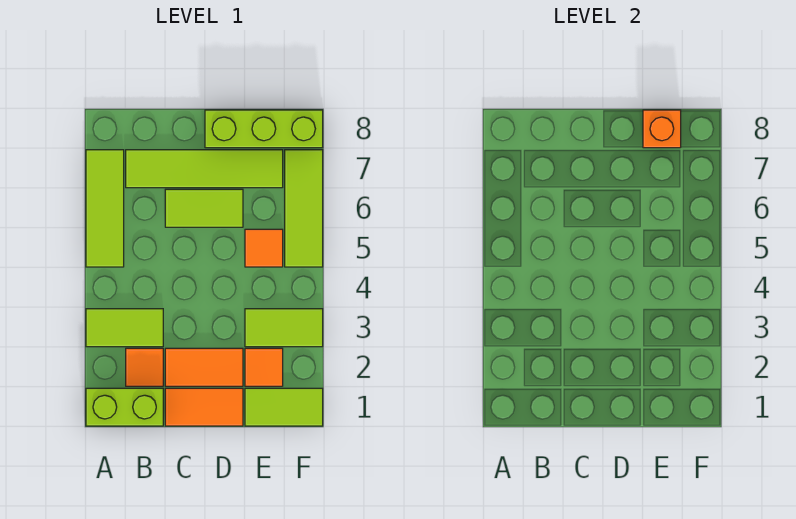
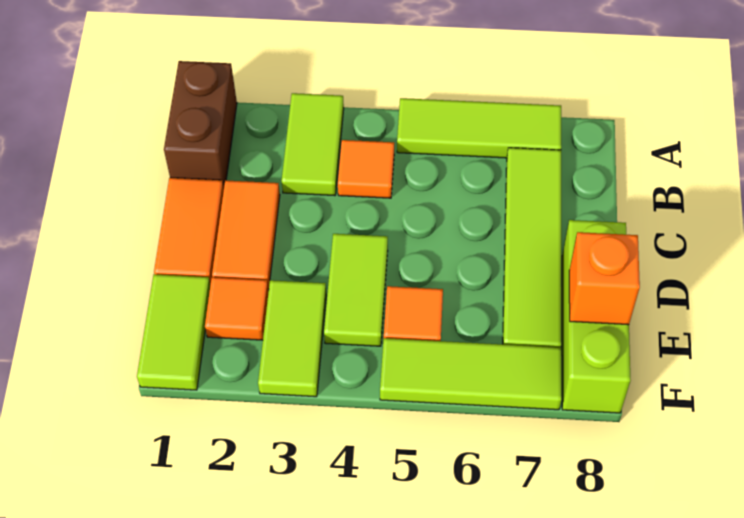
lime 1x2 brick [86,388,163,426] -> brown 1x2 brick [164,61,237,186]
orange 1x1 tile [126,348,163,386] -> orange 1x1 tile moved to [338,140,394,198]
lime 1x2 tile [165,189,243,227] -> lime 1x2 tile moved to [324,234,388,346]

